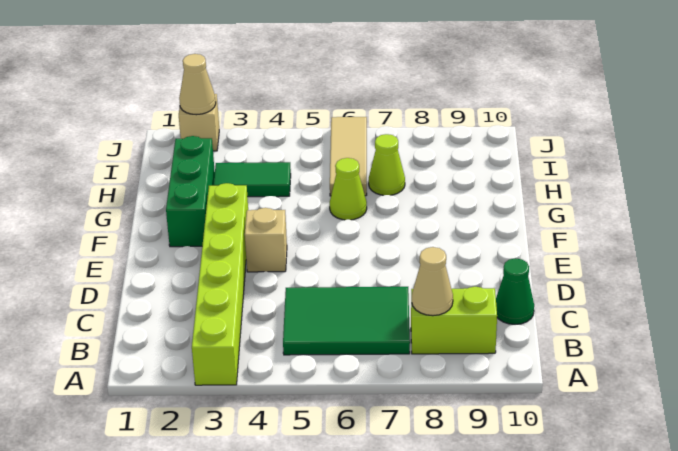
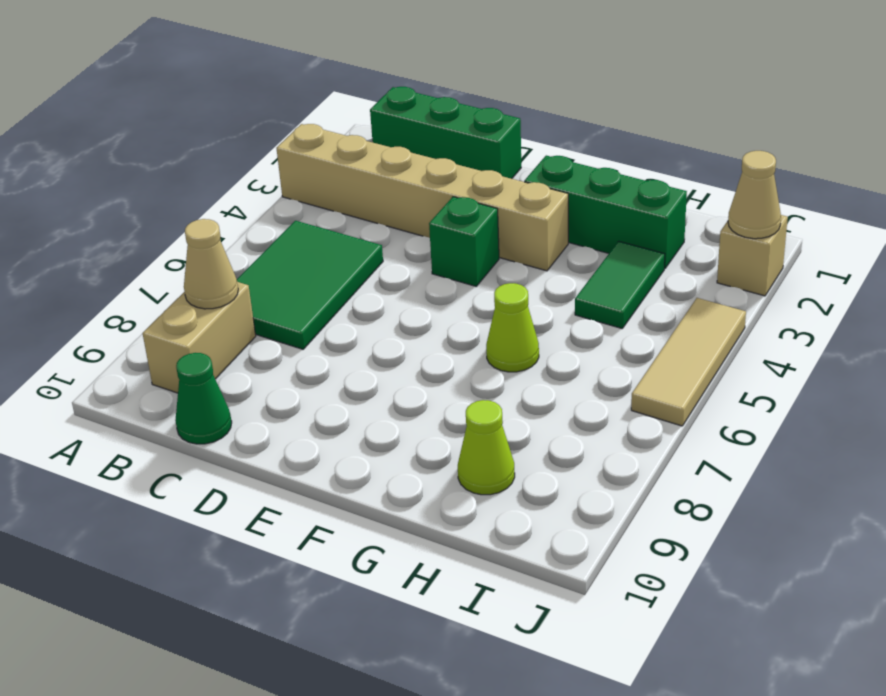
lime 1x6 brick [192,183,248,385] -> tan 1x6 brick [277,124,568,271]
none -> green 1x3 brick [370,87,521,179]
lime 1x2 brick [411,287,497,354] -> tan 1x2 brick [143,282,256,393]
tan 1x1 brick [245,208,287,272] -> green 1x1 brick [429,197,499,286]
tan 1x3 tile [330,117,367,196] -> tan 1x3 tile turned to [631,298,746,426]
lime 1x1 cone [369,134,405,195] -> lime 1x1 cone moved to [458,400,515,495]

